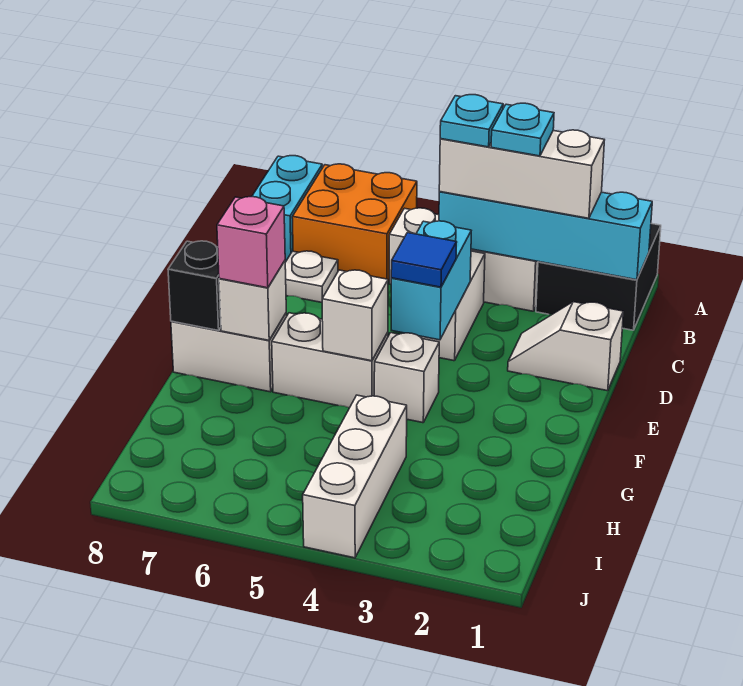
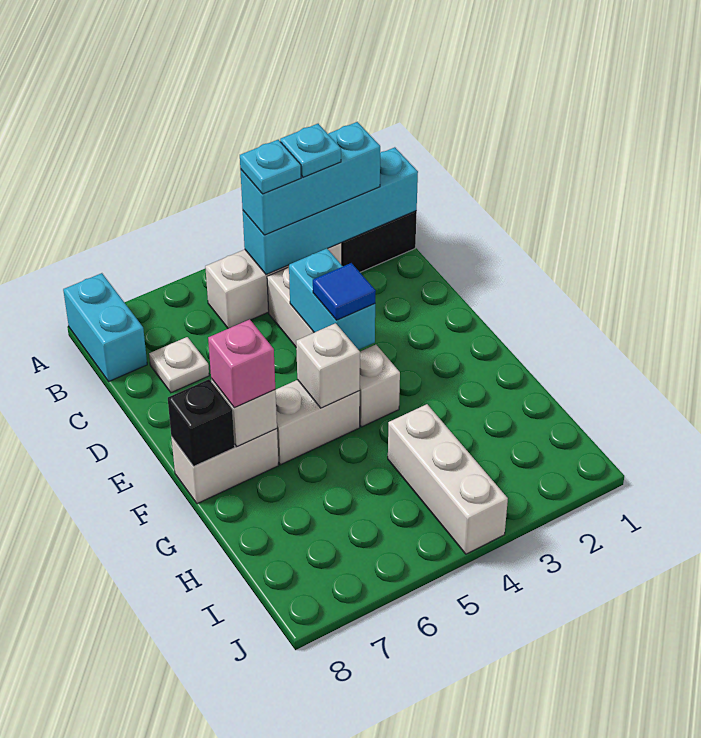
orange 2x2 brick [292,164,417,281] -> none
white 1x3 brick [439,130,604,218] -> cyan 1x3 brick [240,122,380,235]
white 1x2 slope [508,302,623,391] -> none

